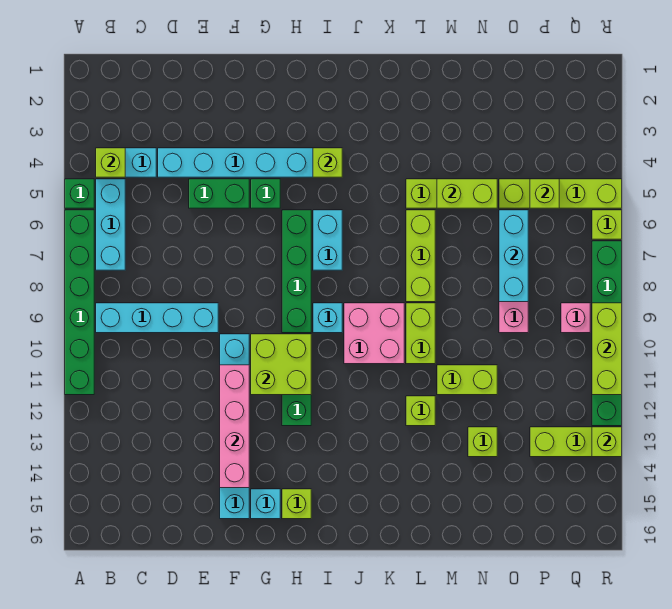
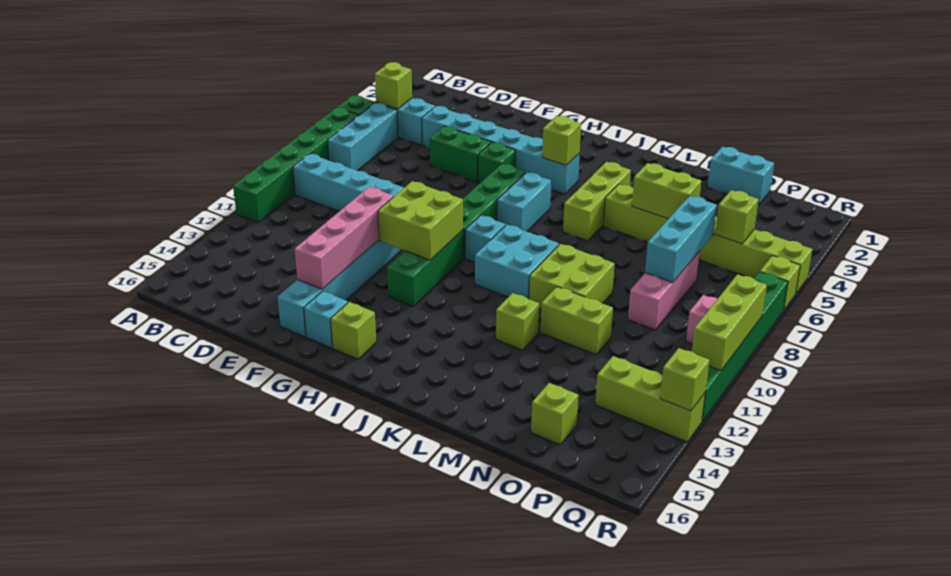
pink 2x2 brick [344,303,404,364] -> cyan 2x2 brick [475,225,559,299]
lime 1x3 brick [406,210,435,302] -> lime 1x3 brick moved to [563,162,631,241]
lime 1x2 brick [406,303,435,364] -> lime 2x2 brick [529,244,615,310]
none -> cyan 1x2 brick [708,147,774,204]
lime 1x1 brick [468,427,497,457] -> lime 1x1 brick moved to [531,383,578,445]

